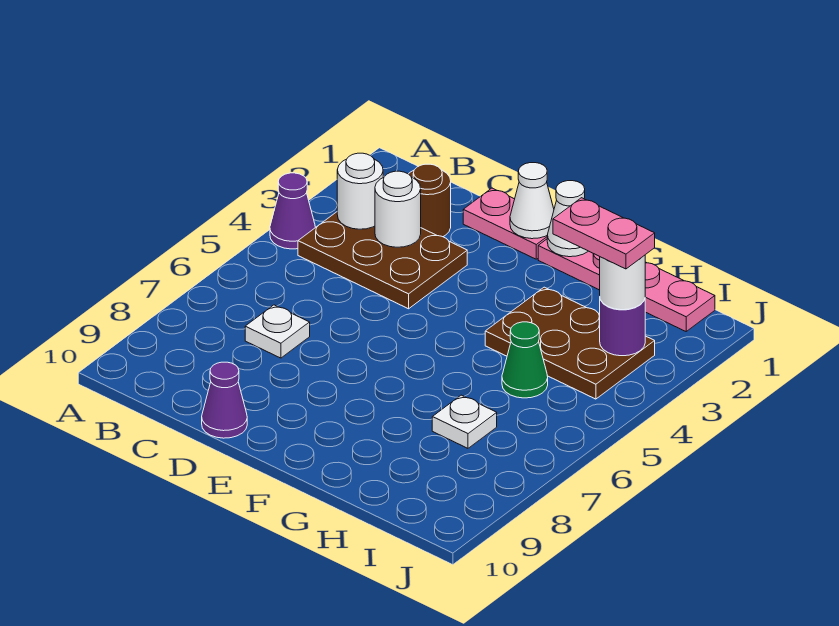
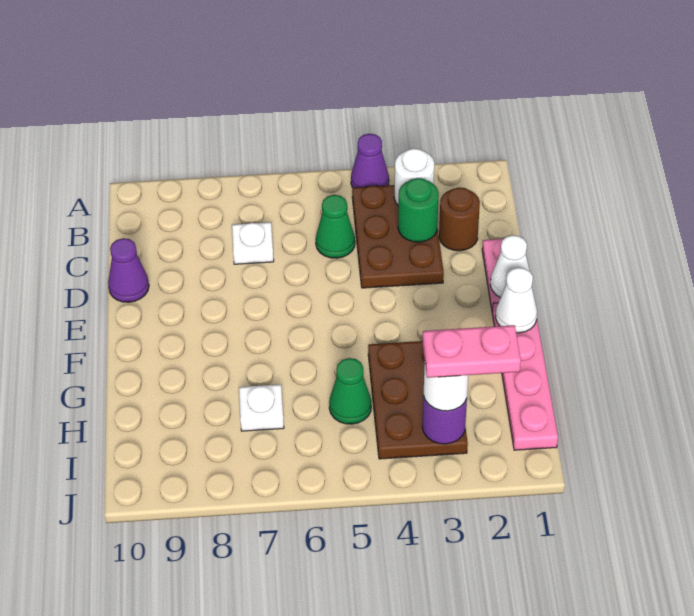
white 1x1 round brick [375,171,421,247] -> green 1x1 round brick [398,178,439,242]
none -> green 1x1 cone [316,195,355,258]
pink 1x2 plate [553,198,655,269] -> pink 1x2 plate turned to [423,325,521,378]

